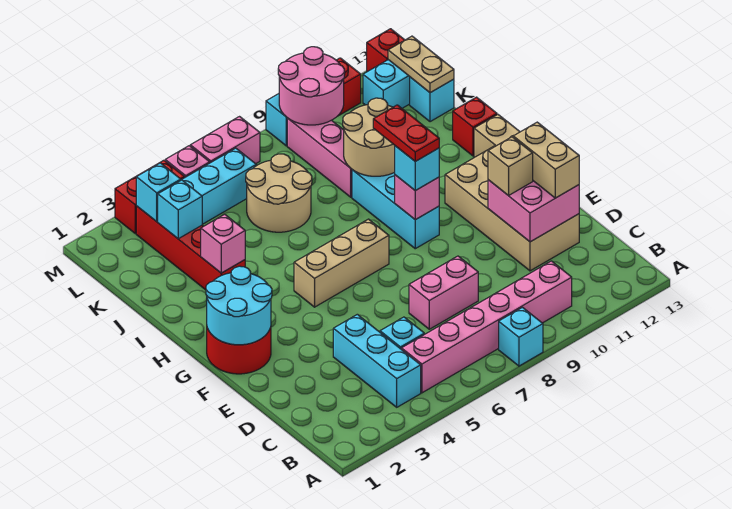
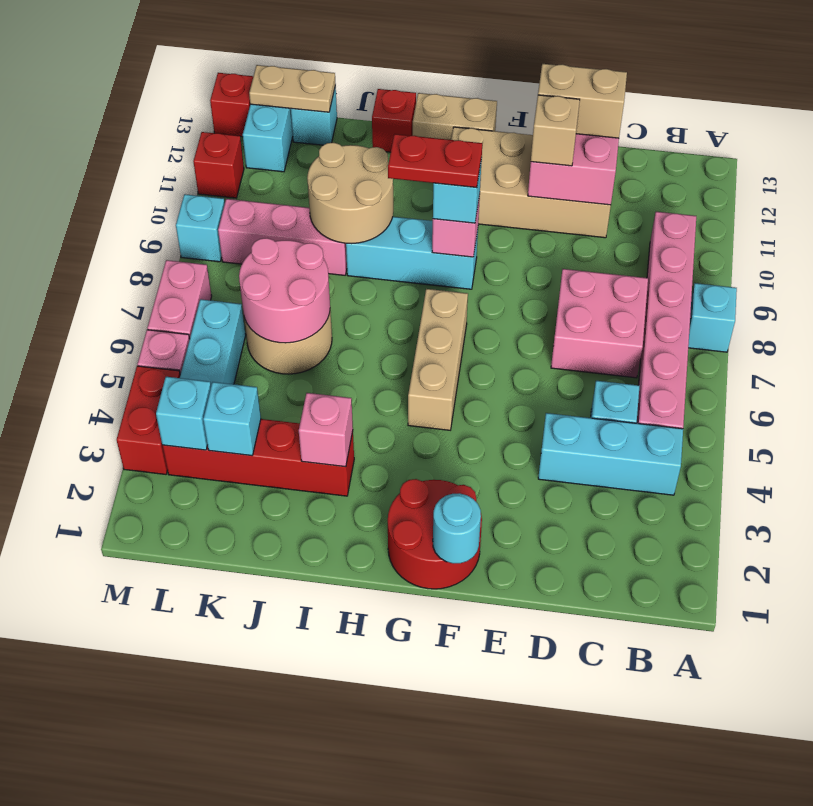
pink 1x2 brick [409,256,478,329] -> pink 2x2 brick [551,269,648,378]
cyan 2x2 round brick [206,266,272,345] -> cyan 1x1 round brick [433,493,481,564]
pink 2x2 round brick [278,47,345,125] -> pink 2x2 round brick moved to [239,238,330,343]

